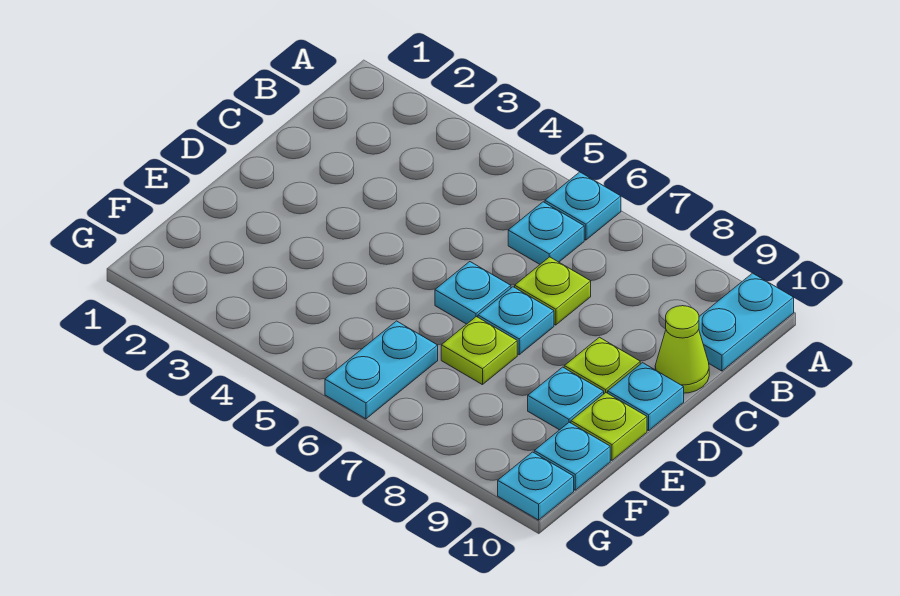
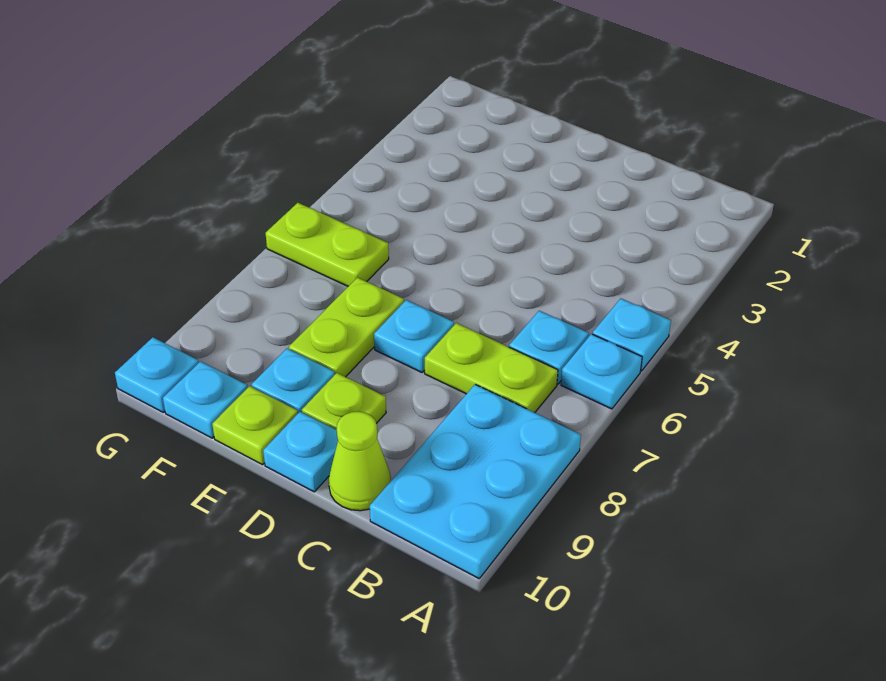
cyan 1x2 plate [699,273,794,371] -> cyan 2x3 plate [370,384,581,578]
lime 1x1 plate [515,257,591,325] -> lime 1x2 plate [425,323,558,413]
cyan 1x1 plate [435,262,511,324] -> cyan 1x1 plate moved to [593,299,671,371]
lime 1x1 plate [441,317,517,385] -> lime 1x2 plate [289,278,404,377]
cyan 1x2 plate [325,321,438,419] -> lime 1x2 plate [266,203,389,286]

